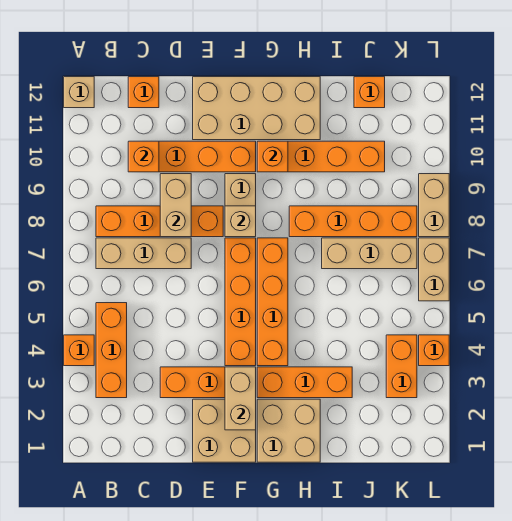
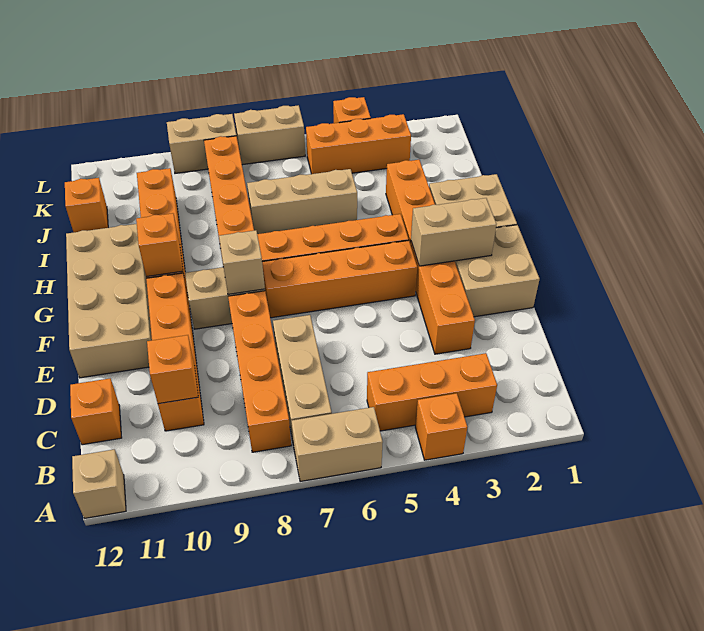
tan 1x2 brick [160,174,191,237] -> tan 1x2 brick moved to [291,407,383,482]
tan 1x3 brick [322,238,417,269] -> tan 1x3 brick turned to [247,169,357,234]
orange 1x2 brick [386,335,417,398] -> orange 1x3 brick [306,114,411,174]

